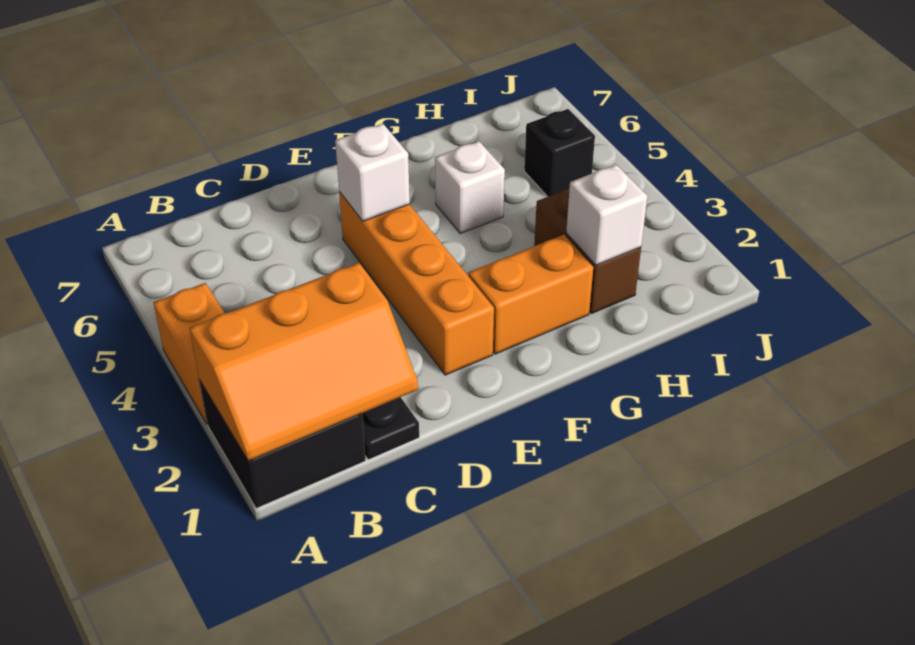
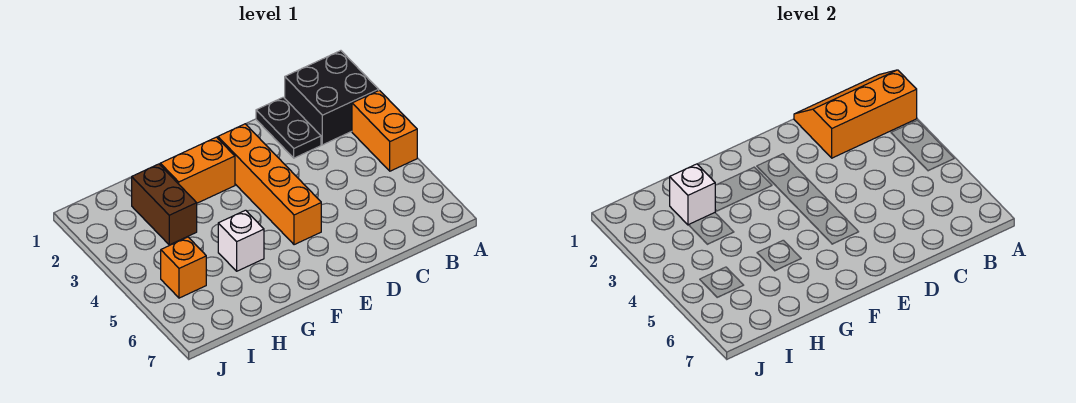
white 1x1 brick [335,124,410,221] -> none
black 1x1 brick [524,109,595,197] -> orange 1x1 brick [161,237,206,298]

